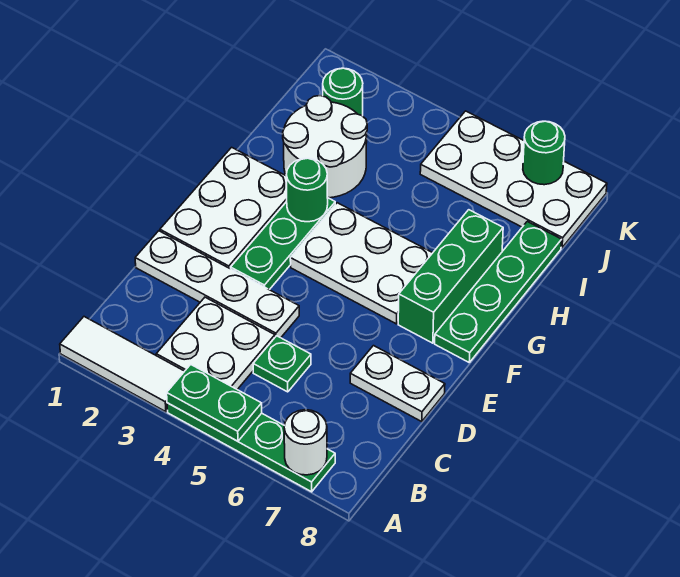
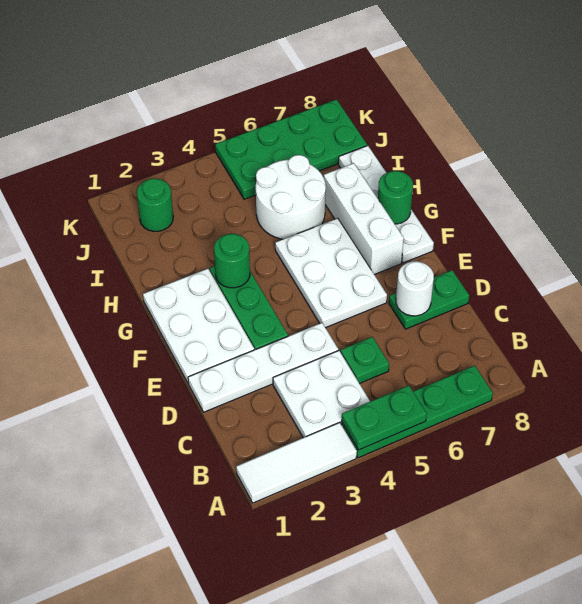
white 1x1 round brick [284,410,327,475] -> white 1x1 round brick moved to [396,261,434,316]
white 1x2 plate [350,346,445,421] -> green 1x2 plate [389,270,469,329]
white 2x3 plate [290,203,432,324] -> white 2x3 plate turned to [275,218,387,328]
green 1x3 brick [398,210,503,343] -> white 1x3 brick [324,163,404,275]
green 1x4 plate [435,221,562,362] -> white 1x4 plate [338,146,434,263]
white 2x2 round brick [283,96,367,198] -> white 2x2 round brick moved to [256,155,326,239]
white 2x4 plate [420,111,607,248] -> green 2x4 plate [215,99,367,199]
green 1x1 round brick [523,121,565,185] -> green 1x1 round brick moved to [378,171,413,224]

